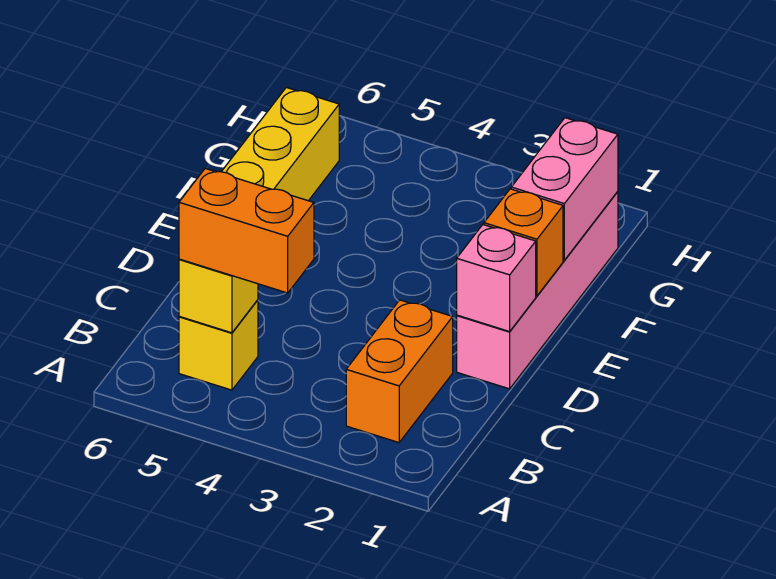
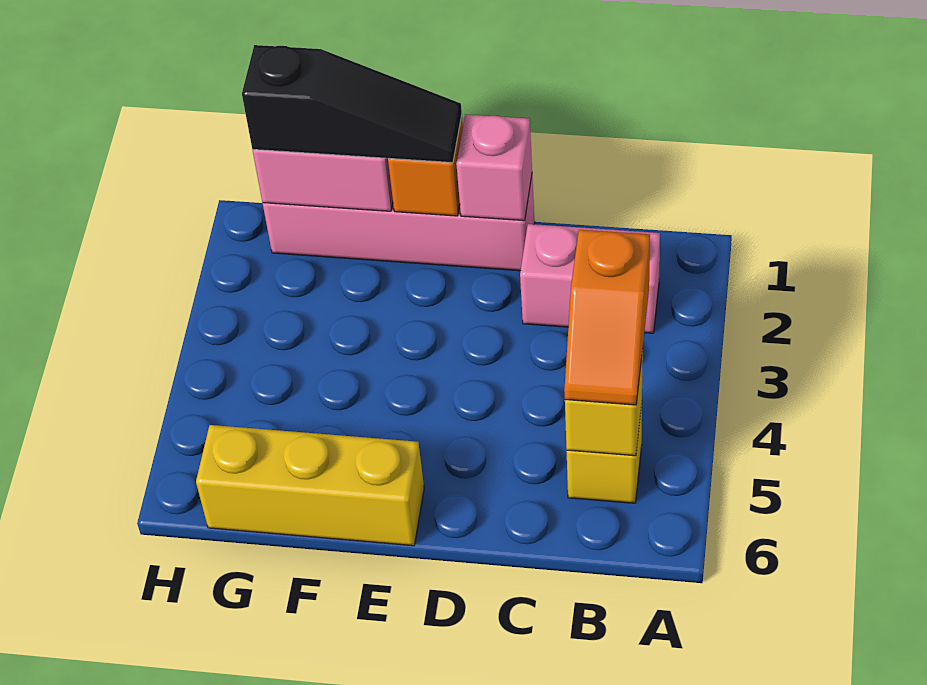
orange 1x2 brick [346,300,453,443] -> pink 1x2 brick [520,224,660,333]
orange 1x2 brick [179,169,314,293] -> orange 1x2 slope [564,230,650,405]
none -> black 1x3 slope [242,45,462,163]

